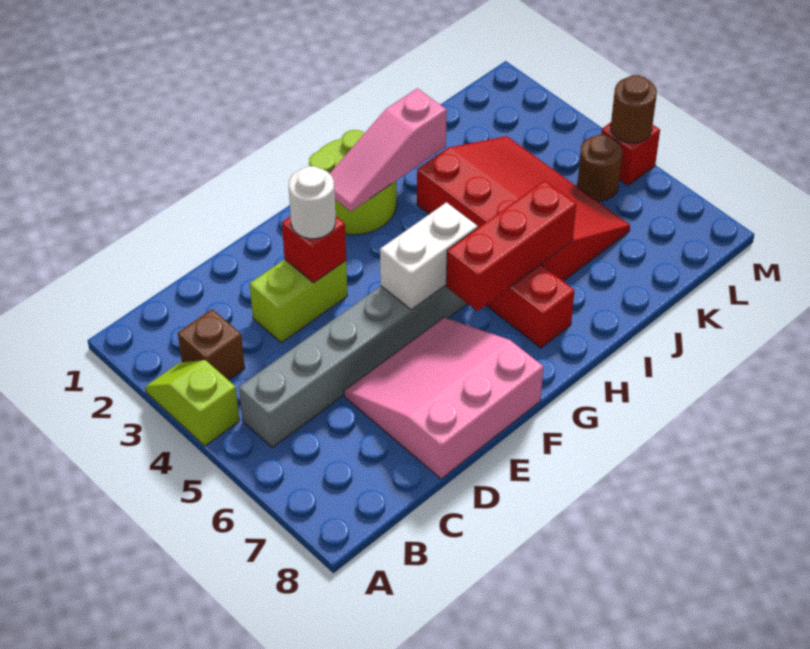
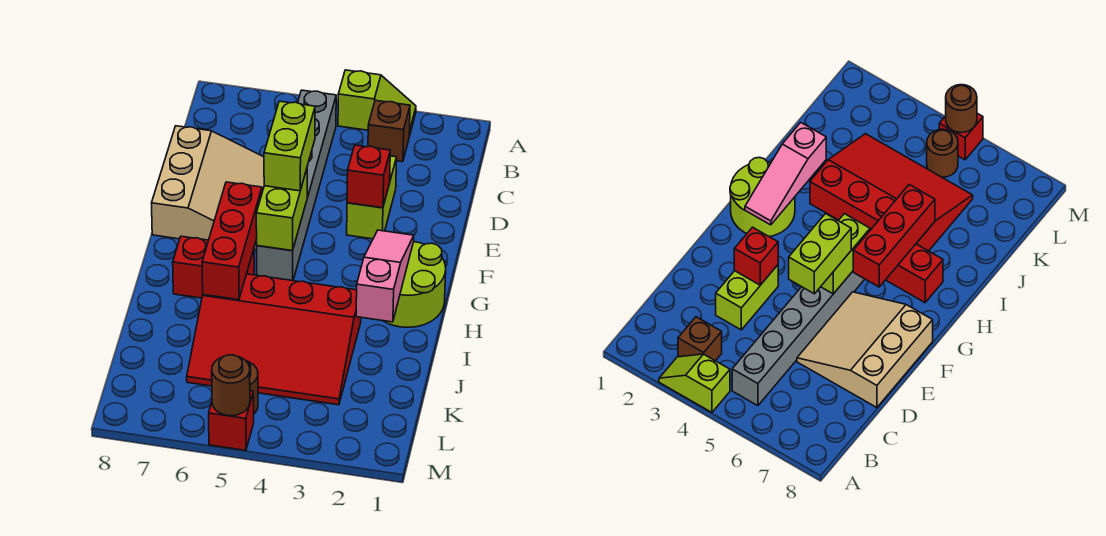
pink 3x3 slope [344,317,543,479] -> tan 3x3 slope [152,126,264,250]
white 1x1 round brick [289,166,336,239] -> none
none -> lime 1x2 brick [264,101,315,191]
white 1x2 brick [380,202,478,310] -> lime 1x2 brick [256,169,307,251]

